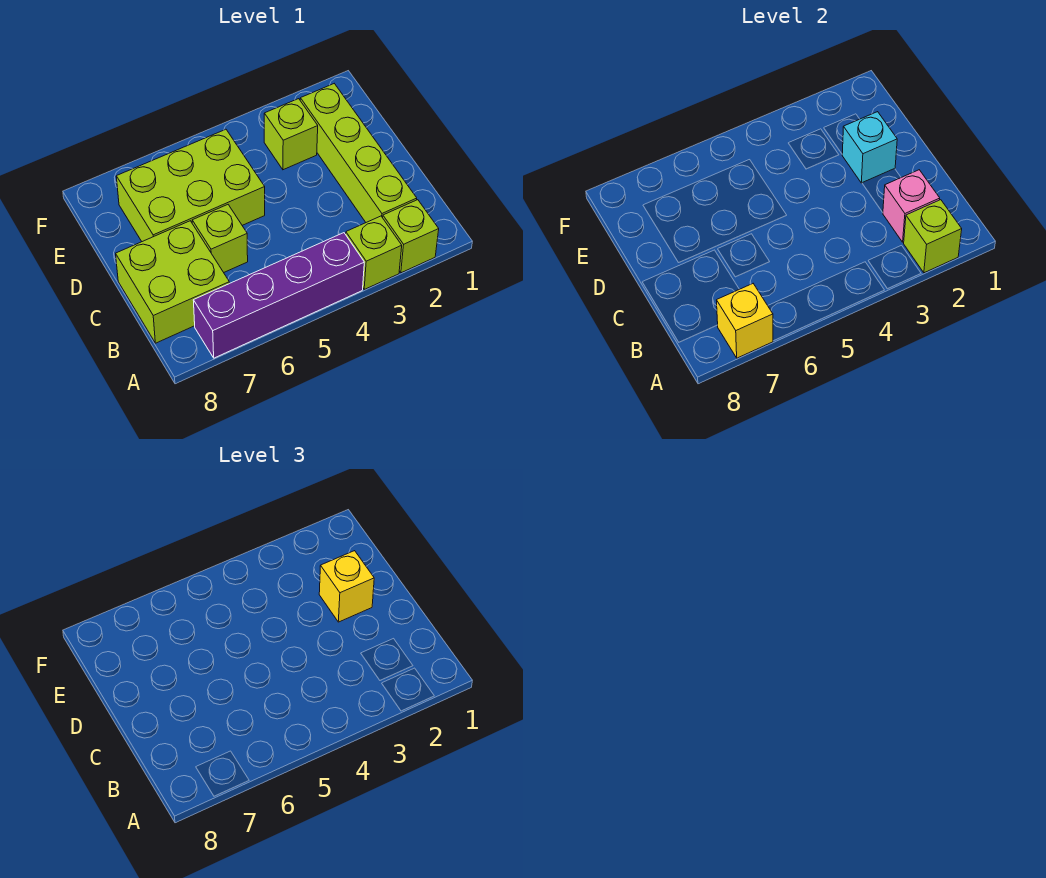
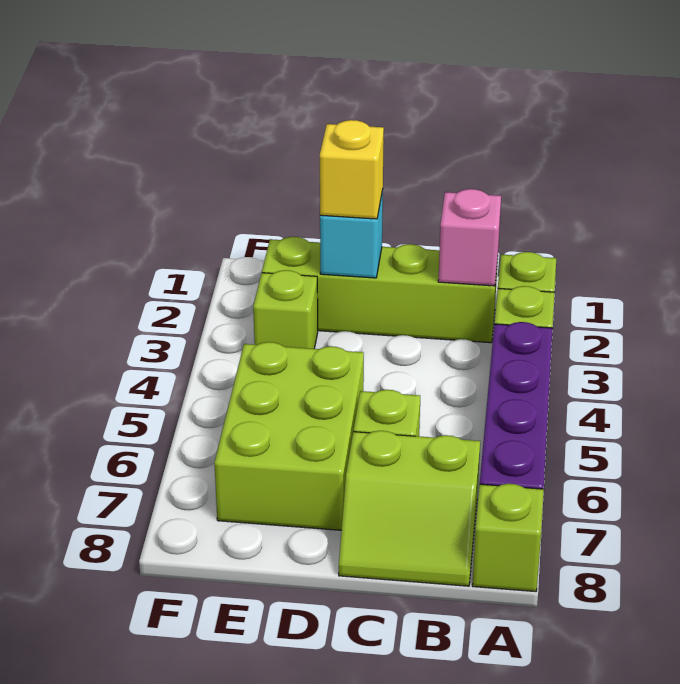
lime 1x1 brick [904,200,962,273] -> lime 1x1 brick moved to [472,484,544,592]
yellow 1x1 brick [716,284,773,358] -> none
lime 2x2 brick [116,221,229,343] -> lime 2x2 slope [339,431,480,586]

